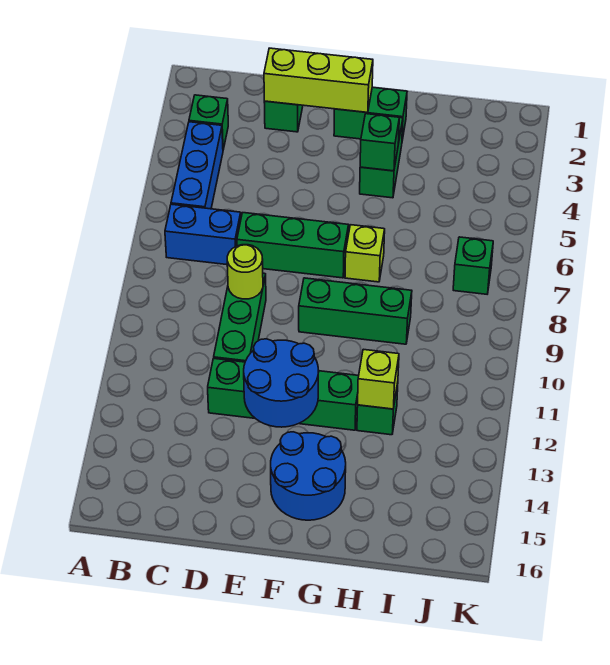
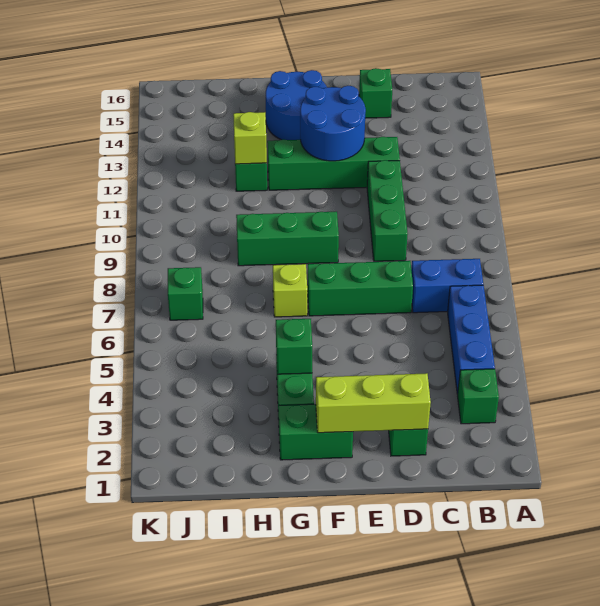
lime 1x1 round brick [227,245,263,299] -> none
none -> green 1x1 brick [359,68,392,118]

